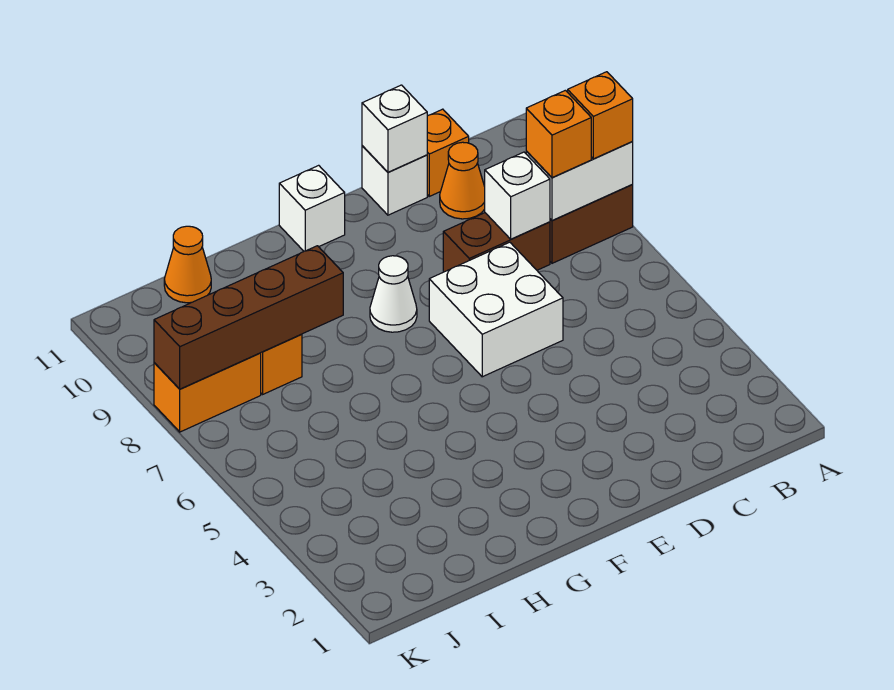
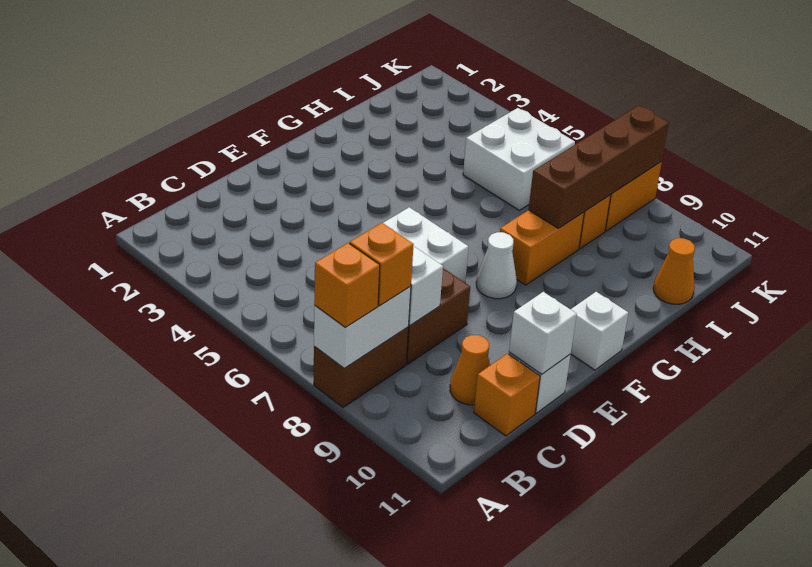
none -> orange 1x2 brick [500,210,584,285]
none -> white 2x2 brick [463,108,575,210]

